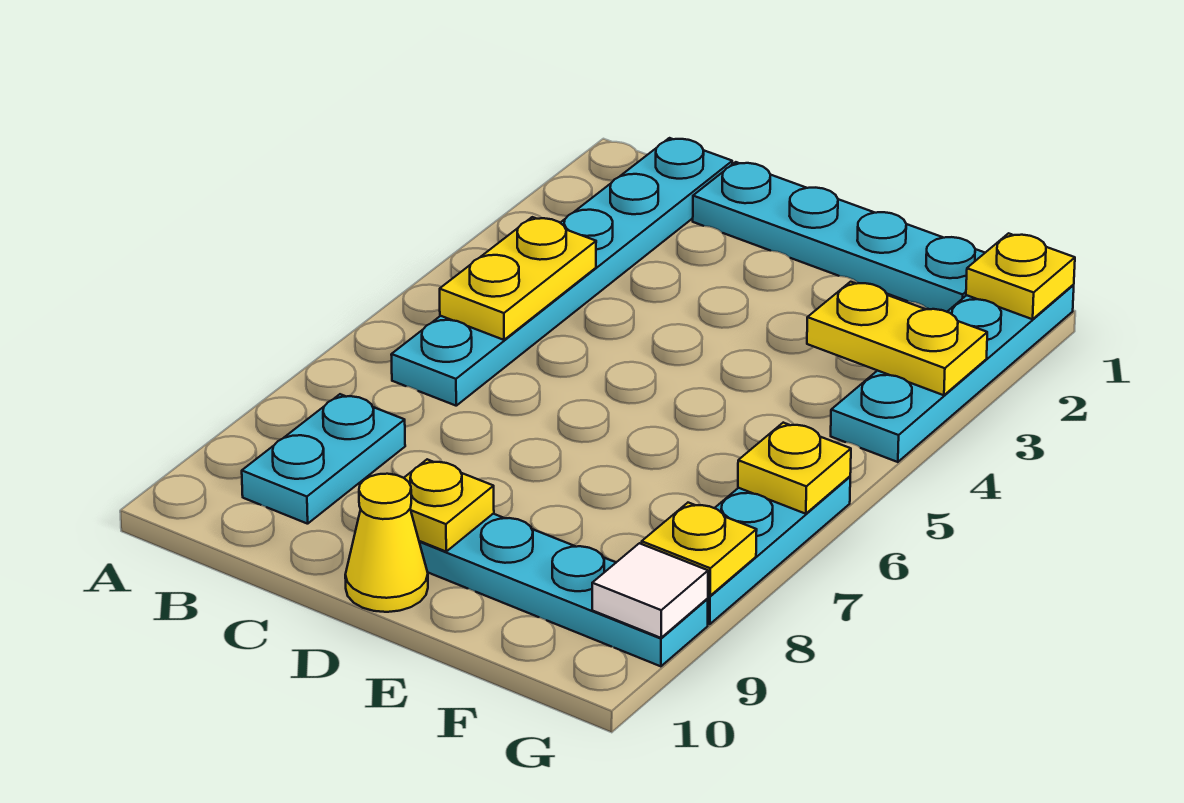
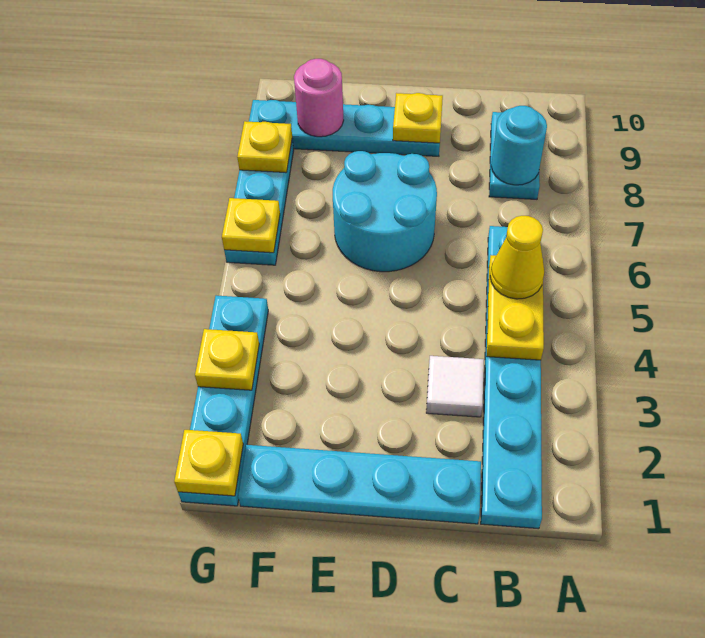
none -> cyan 1x1 round brick [491,106,547,185]
none -> cyan 2x2 round brick [333,151,437,272]
yellow 1x1 cone [345,474,428,612] -> yellow 1x1 cone moved to [490,216,544,299]
yellow 1x2 plate [807,282,987,395] -> yellow 1x1 plate [195,329,259,390]
none -> pink 1x1 round brick [294,59,344,137]
white 1x1 tile [592,543,708,638] -> white 1x1 tile moved to [426,356,484,417]

